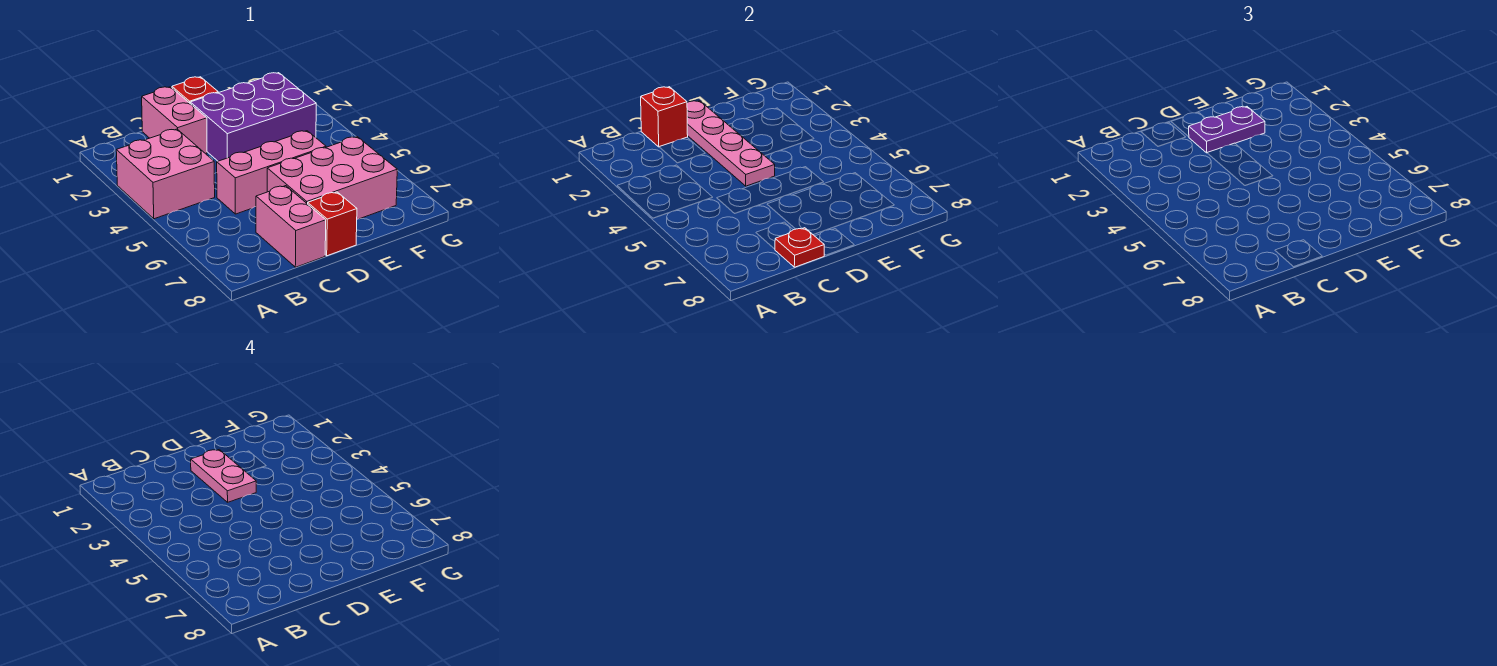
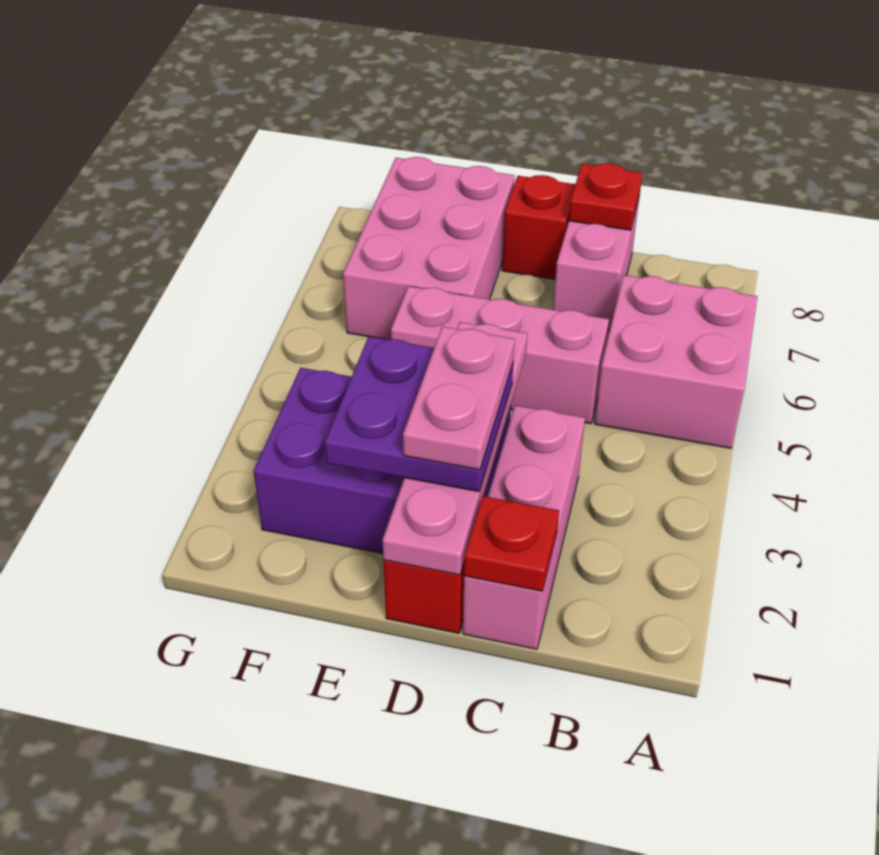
pink 2x2 brick [116,129,215,219] -> pink 2x2 brick moved to [595,275,757,448]
pink 1x2 brick [142,87,207,154] -> pink 1x3 brick [463,405,585,649]
red 1x1 brick [641,87,688,147] -> red 1x1 plate [464,496,559,591]
purple 1x2 plate [1189,107,1265,153] -> purple 2x2 plate [325,337,513,492]
pink 2x3 brick [267,137,397,219] -> pink 2x3 brick turned to [343,157,514,340]

